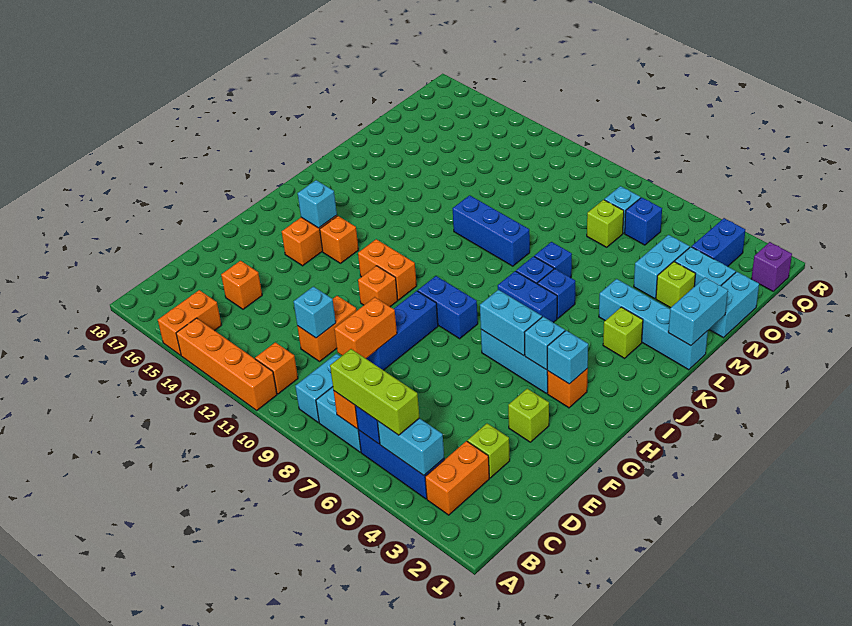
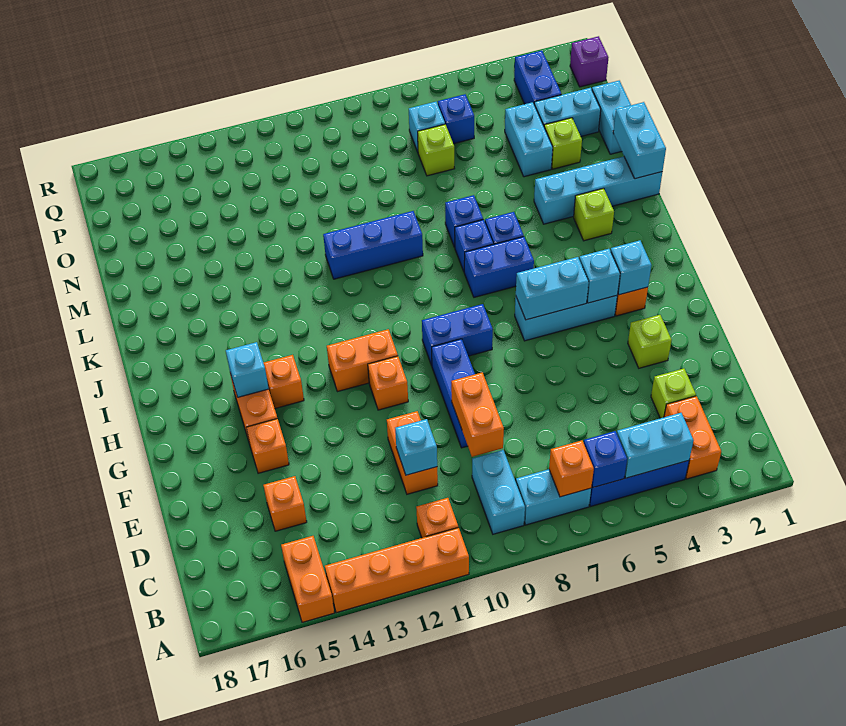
lime 1x3 brick [330,349,419,435] -> none
none -> orange 1x1 brick [246,419,289,473]

